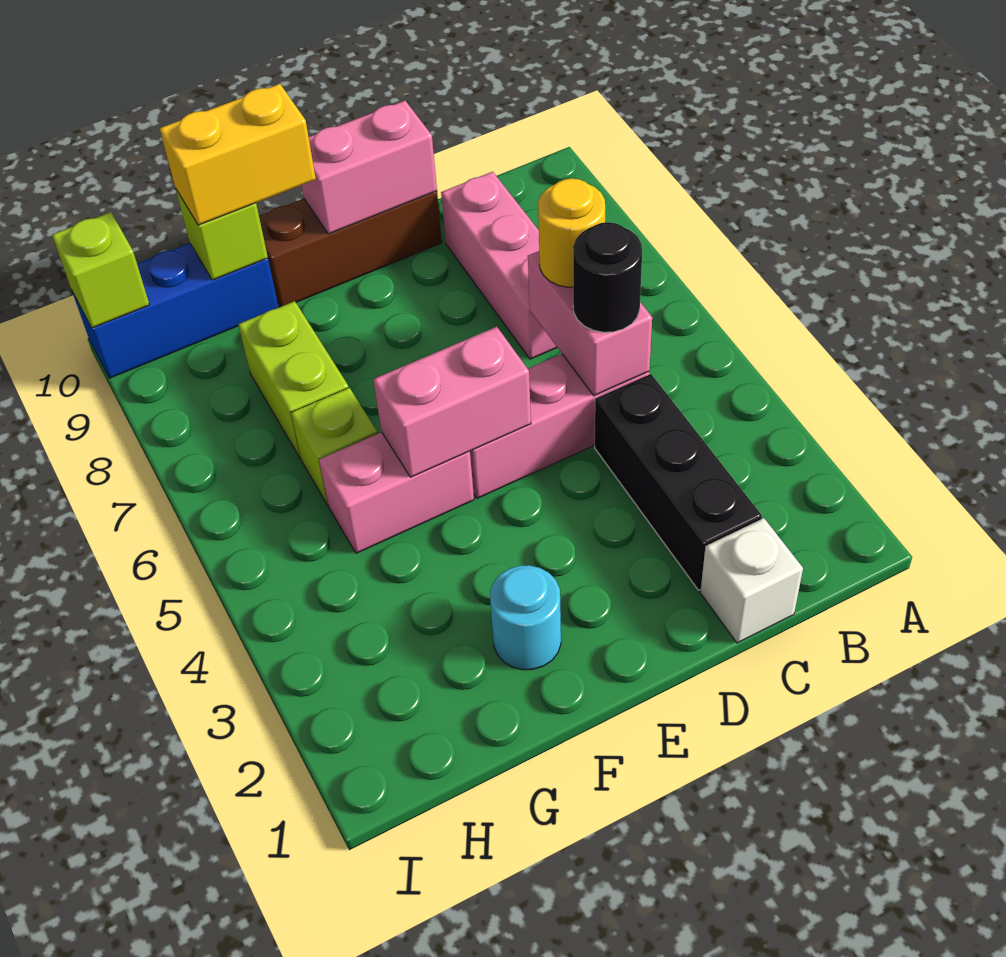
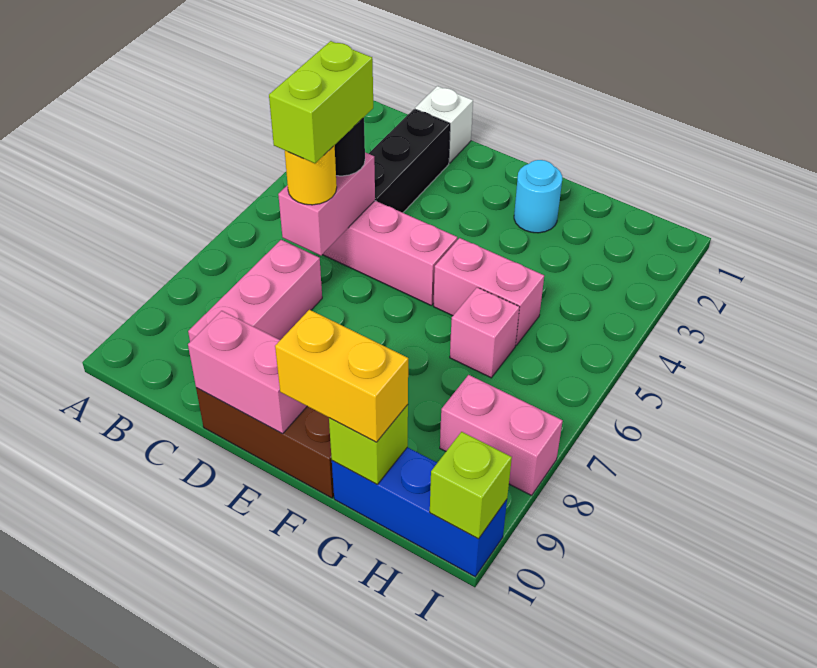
pink 1x2 brick [373,327,531,477] -> pink 1x2 brick moved to [440,375,563,495]
lime 1x1 brick [291,388,377,505] -> pink 1x1 brick [450,287,519,378]
lime 1x2 brick [238,301,348,459] -> lime 1x2 brick moved to [269,41,373,163]

